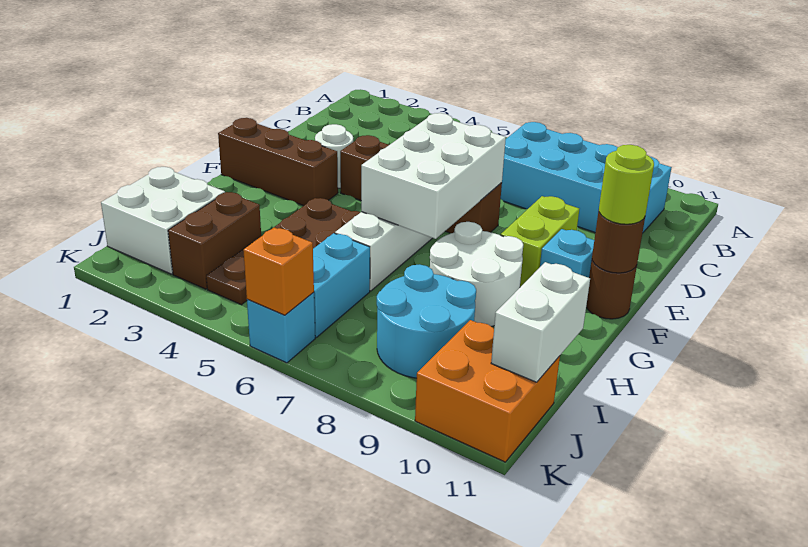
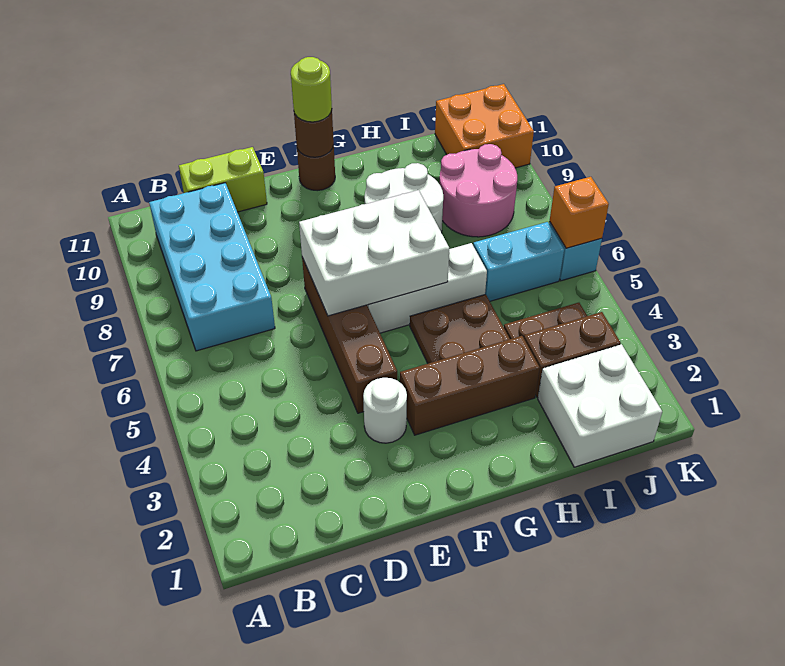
lime 1x2 brick [501,196,579,287] -> lime 1x2 brick moved to [179,147,267,212]
brown 1x3 brick [218,118,338,206] -> brown 1x3 brick turned to [400,336,540,435]
cyan 1x1 brick [540,229,594,278] -> none
cyan 2x2 round brick [377,264,476,378] -> pink 2x2 round brick [439,144,517,237]
white 1x2 brick [491,262,590,382] -> none

